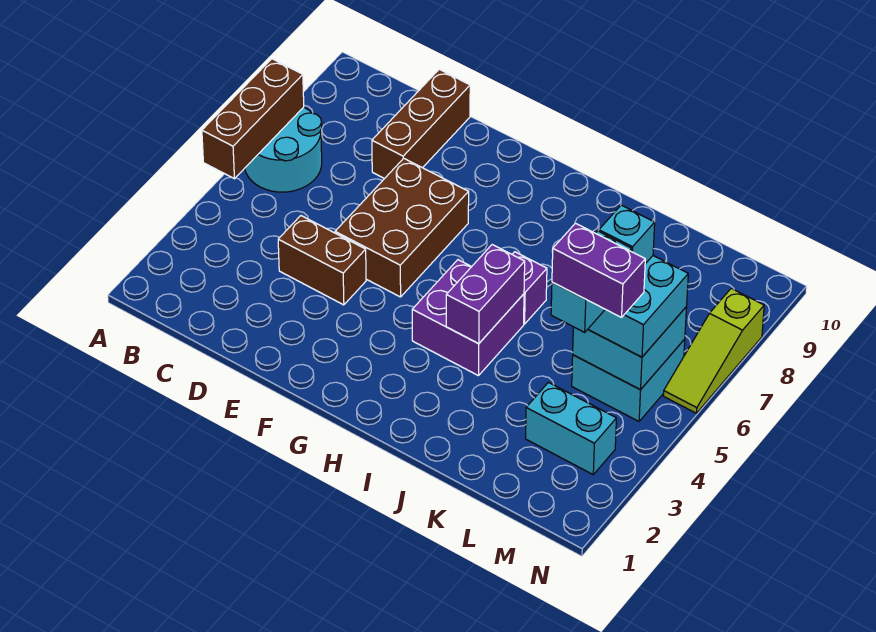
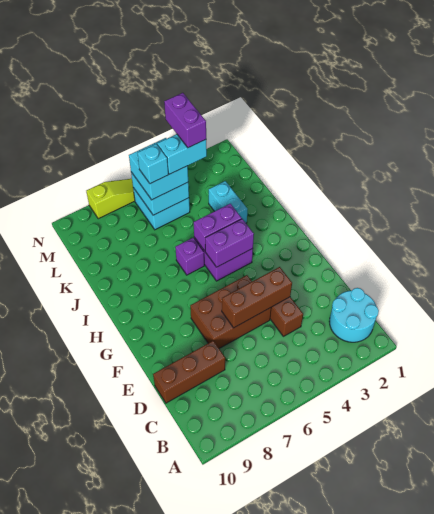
brown 1x3 brick [202,59,304,179] -> brown 1x3 brick moved to [222,267,292,328]
cyan 2x2 round brick [245,107,322,192] -> cyan 2x2 round brick moved to [329,288,379,342]
none -> purple 1x2 brick [205,219,254,267]
cyan 1x2 brick [526,382,616,474] -> cyan 1x2 brick moved to [209,181,247,223]

